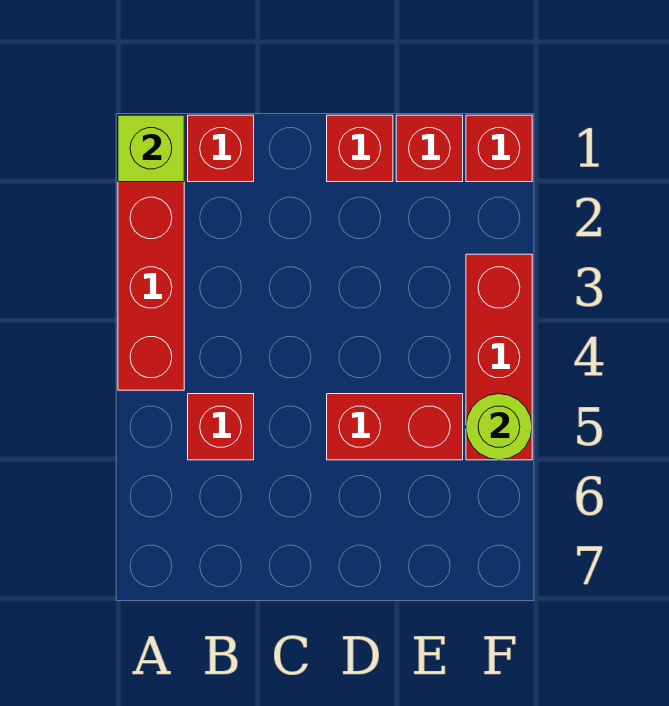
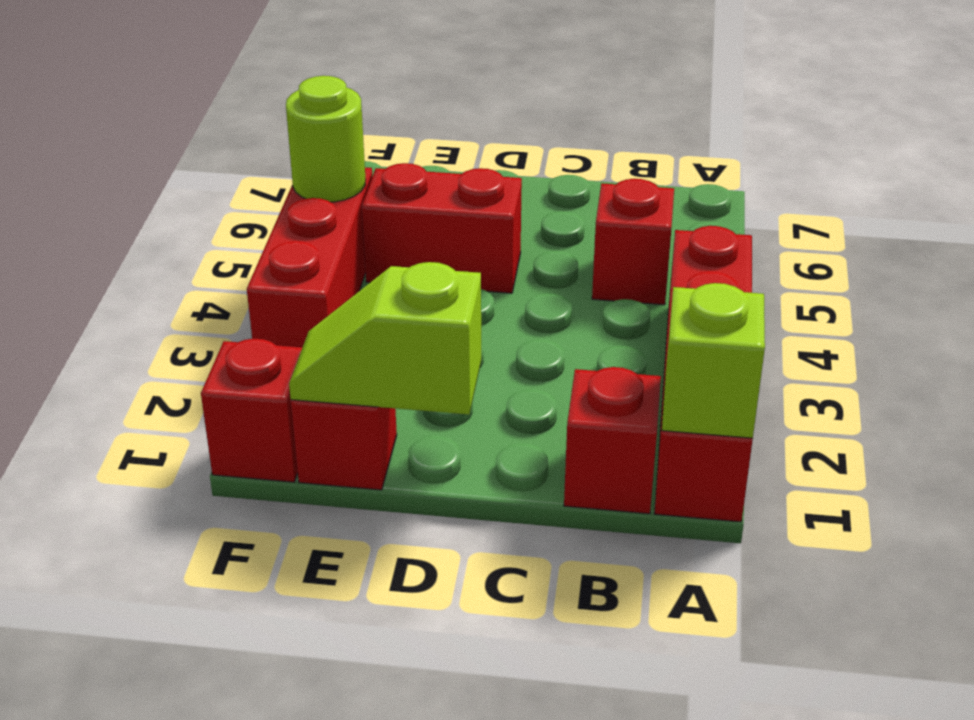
red 1x1 brick [327,115,393,182] -> none
none -> lime 1x2 slope [289,262,481,415]

